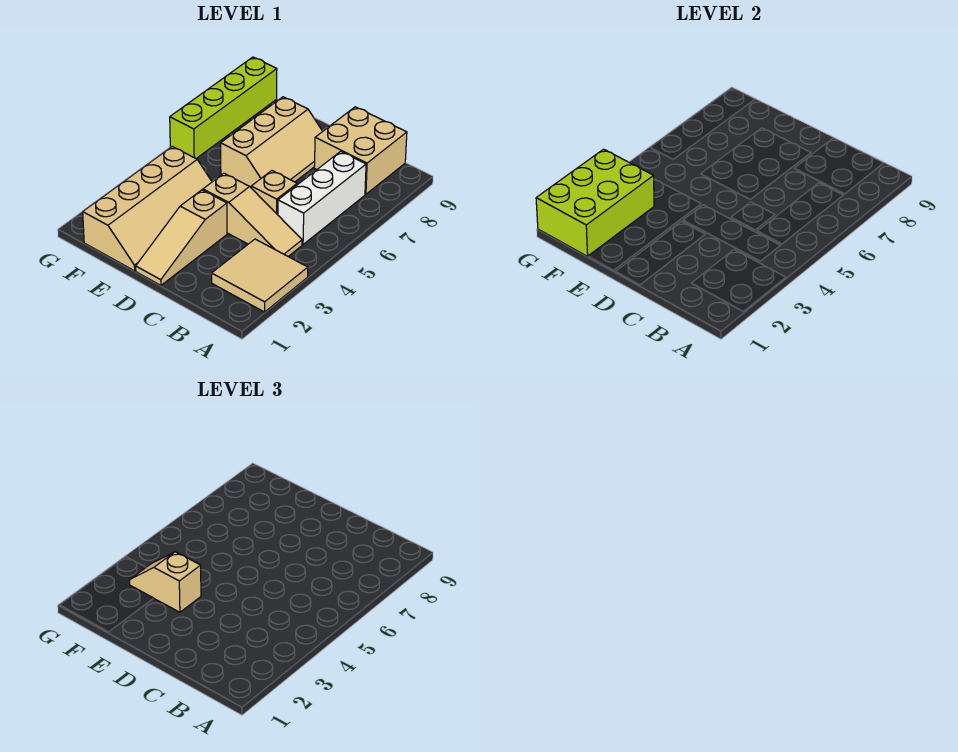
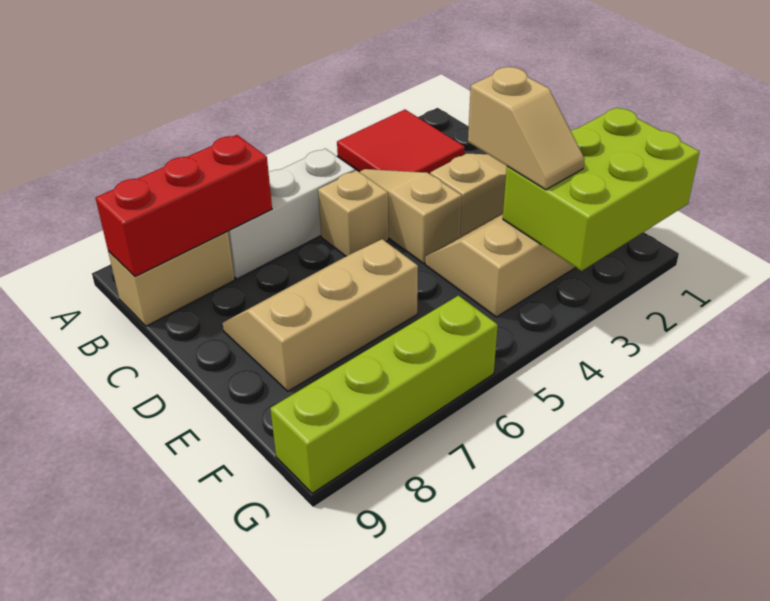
tan 2x2 tile [212,239,308,312] -> red 2x2 tile [337,110,465,174]
none -> red 1x3 brick [96,135,272,276]
tan 2x2 brick [314,107,407,194] -> tan 1x2 brick [108,231,235,326]

